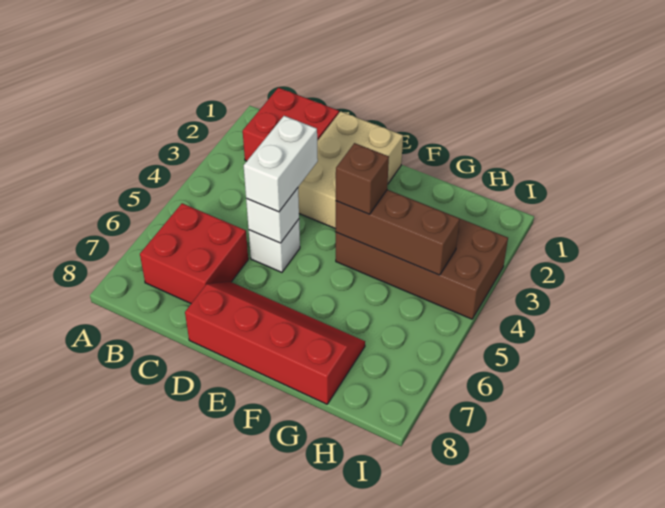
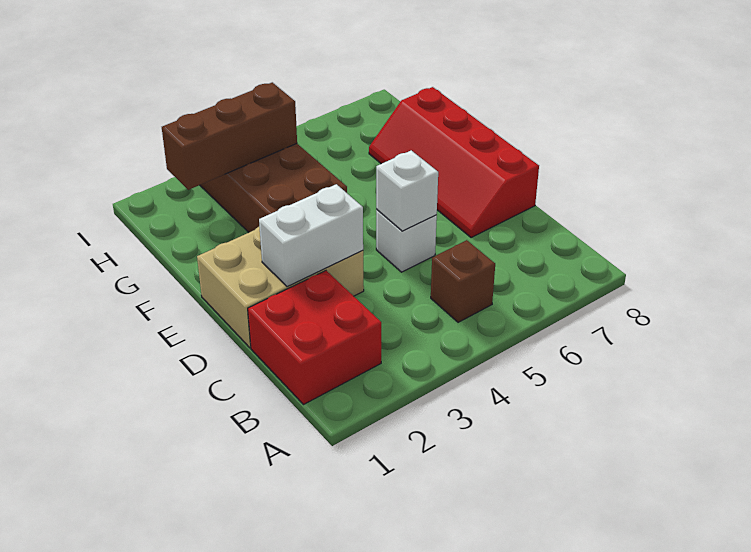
red 2x2 brick [140,203,248,303] -> none
white 1x2 brick [244,116,318,212] -> white 1x2 brick moved to [259,184,363,287]
brown 1x3 brick [336,190,460,275] -> brown 1x3 brick turned to [162,82,297,190]
brown 1x1 brick [336,143,389,214] -> brown 1x1 brick moved to [431,240,495,322]

